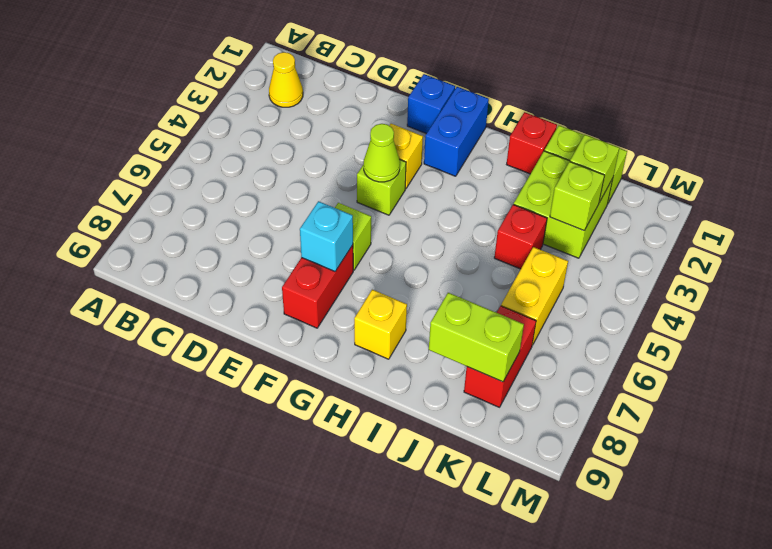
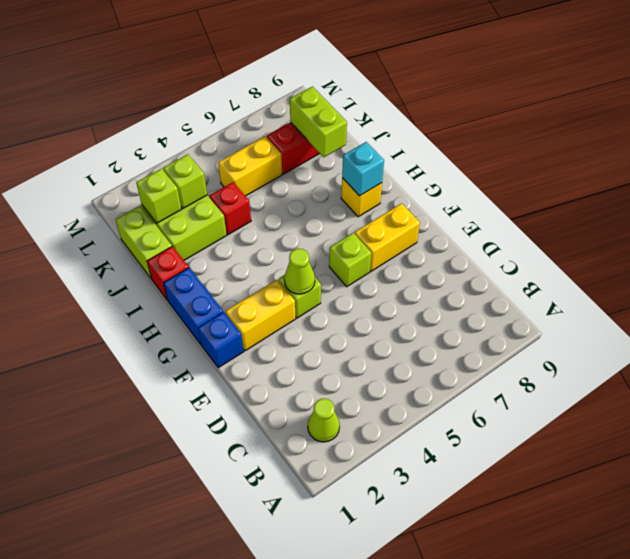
yellow 1x1 cone [269,52,303,107] -> lime 1x1 cone [308,398,340,442]
yellow 1x1 brick [389,124,423,189] -> yellow 1x2 brick [225,280,296,351]
red 1x2 brick [282,245,353,328] -> yellow 1x2 brick [355,203,420,271]
cyan 1x1 brick [300,201,353,271] -> cyan 1x1 brick moved to [342,142,384,196]
blue 1x2 brick [424,87,489,176] -> blue 1x2 brick turned to [164,268,223,344]

